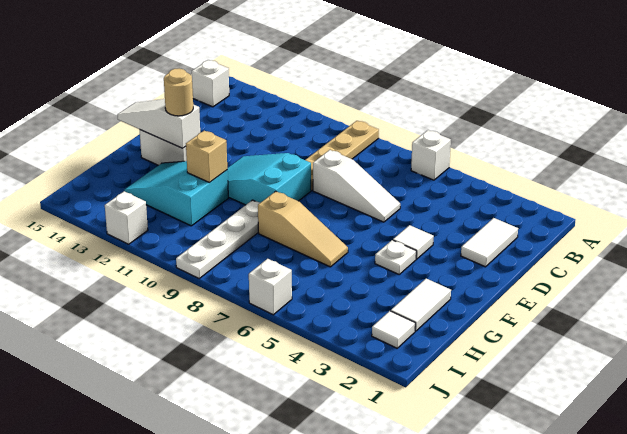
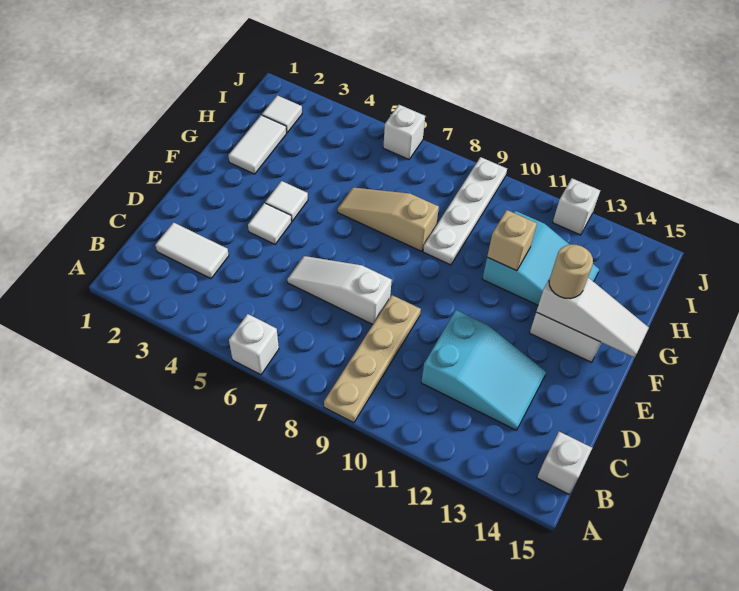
white 1x2 tile [461,218,518,267] -> white 1x2 tile turned to [155,223,229,278]
cyan 2x3 slope [227,153,311,205] -> cyan 2x3 slope moved to [421,310,546,430]
white 1x1 plate [375,240,416,274] -> white 1x1 tile [265,181,308,221]

